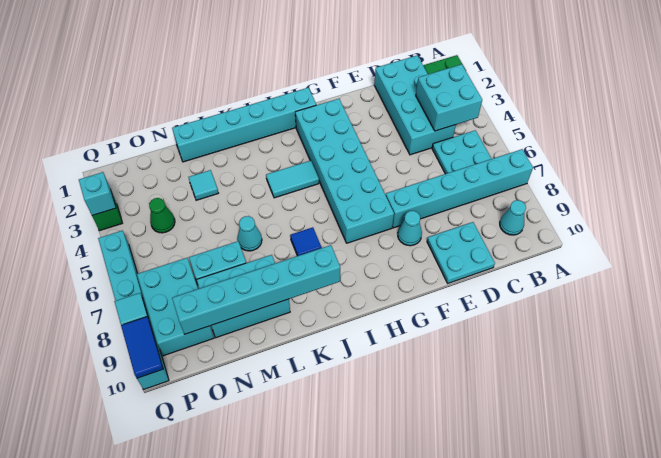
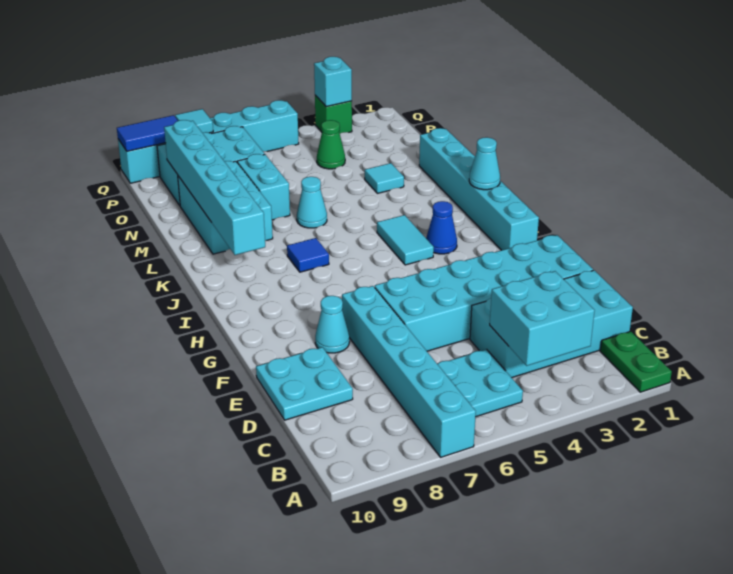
cyan 1x1 cone [500,200,526,235] -> cyan 1x1 cone moved to [469,137,500,190]
cyan 2x6 brick [295,99,394,243] -> cyan 2x6 brick moved to [374,235,593,351]
none -> blue 1x1 cone [426,201,457,254]

